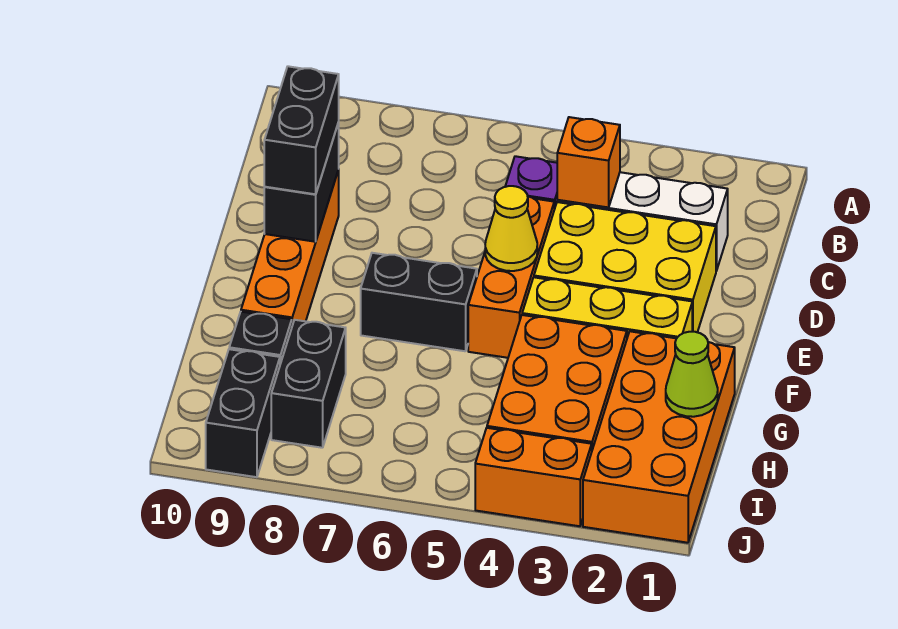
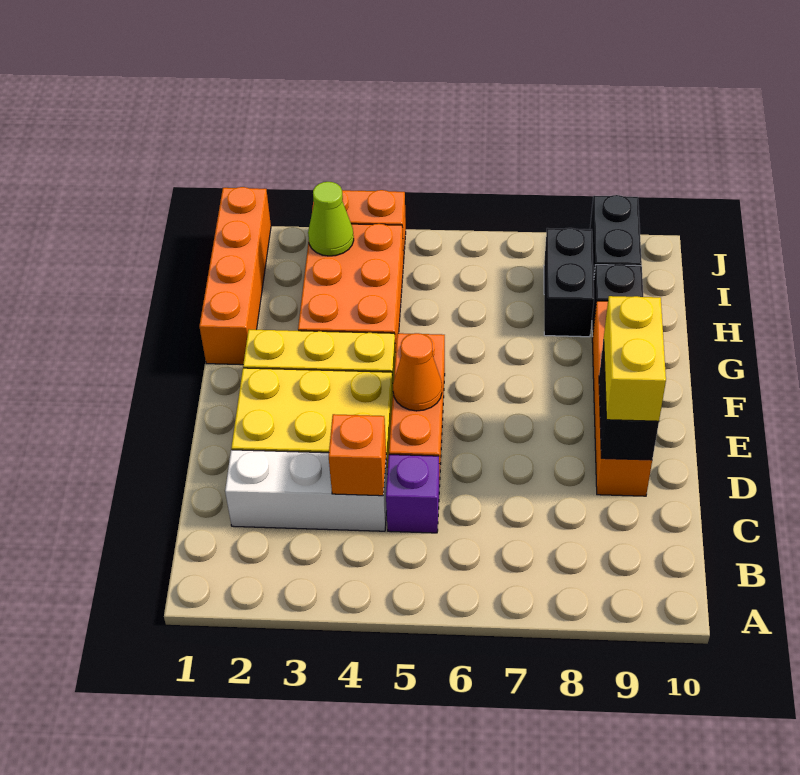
black 1x2 brick [264,66,339,194] -> yellow 1x2 brick [604,296,666,421]
yellow 1x1 cone [485,186,537,271] -> orange 1x1 cone [393,333,442,411]
black 1x2 brick [361,253,477,351] -> none
orange 2x4 brick [583,331,735,543] -> orange 1x4 brick [199,187,271,365]
lime 1x1 cone [666,332,718,417] -> lime 1x1 cone moved to [308,182,354,256]

